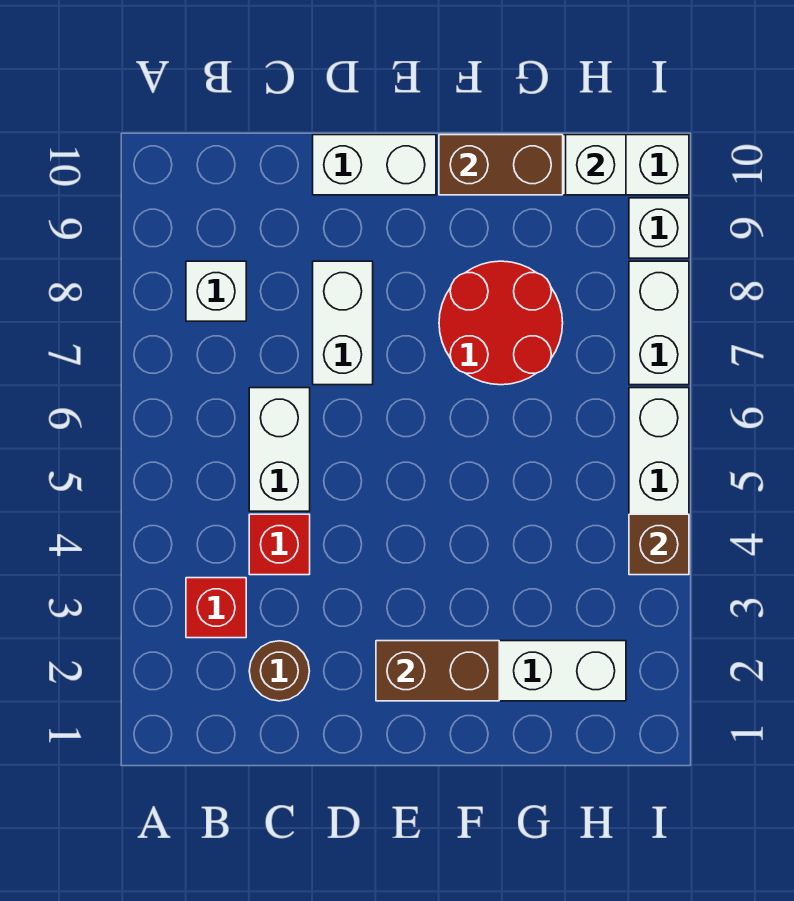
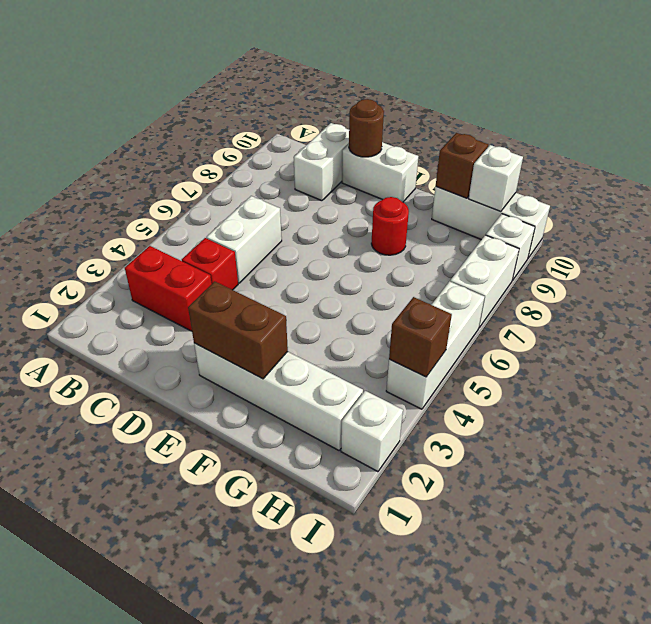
red 1x1 brick [186,578,246,638] -> red 1x2 brick [125,246,212,331]
white 1x1 brick [186,261,246,321] -> white 1x1 brick moved to [341,391,403,472]
brown 1x1 round brick [249,641,309,701] -> brown 1x1 round brick moved to [349,99,384,157]
white 1x2 brick [313,261,373,385] -> white 1x2 brick moved to [294,123,349,201]
red 2x2 round brick [439,261,563,385] -> red 1x1 round brick [371,197,409,255]
brown 1x2 brick [439,135,563,195] -> brown 1x1 brick [436,133,488,198]

